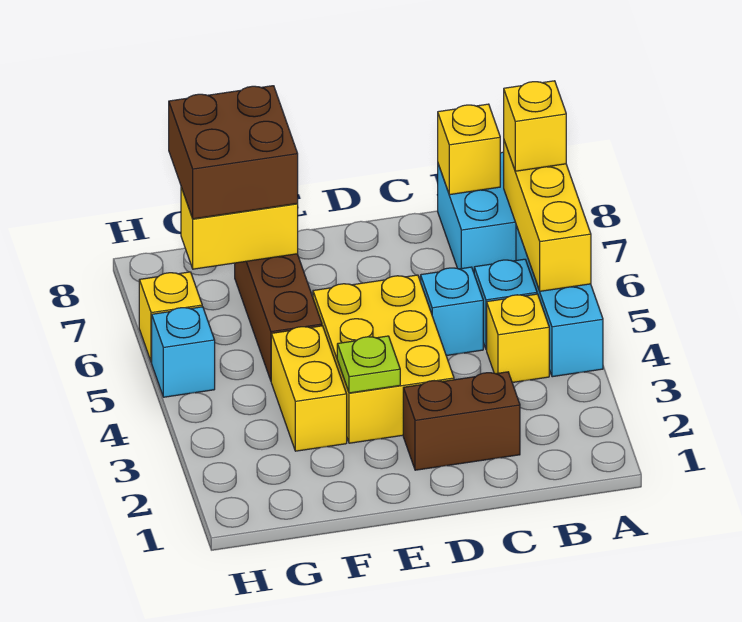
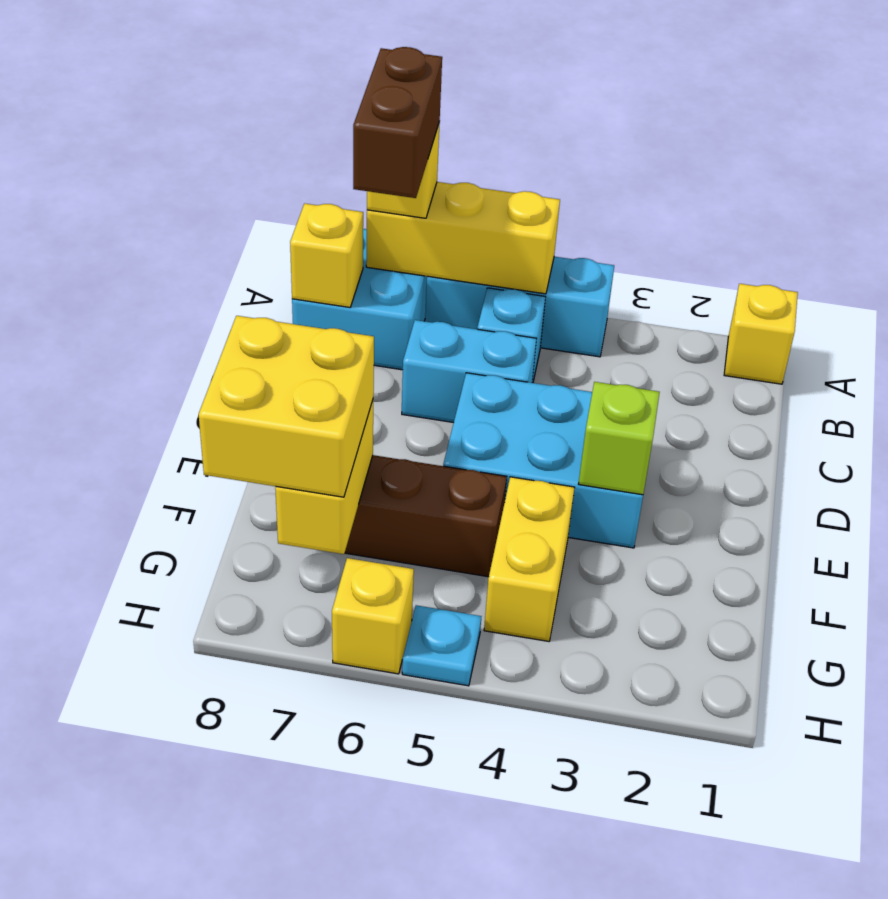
yellow 1x1 brick [487,294,549,383] -> yellow 1x1 brick moved to [724,284,798,384]
brown 1x2 brick [403,372,520,470] -> brown 1x2 brick moved to [353,47,442,198]
cyan 1x1 brick [421,267,483,356] -> cyan 1x2 brick [402,320,537,423]
yellow 2x3 brick [313,275,454,443] -> cyan 2x3 brick [443,373,643,548]
lime 1x1 plate [337,336,400,393] -> lime 1x1 brick [579,382,660,495]
yellow 1x2 brick [271,326,347,451] -> yellow 1x2 brick turned to [484,477,575,641]
brown 2x2 brick [169,86,298,219] -> yellow 2x2 brick [199,316,374,497]
cyan 1x1 brick [152,307,215,397] -> cyan 1x1 plate [402,605,481,686]

